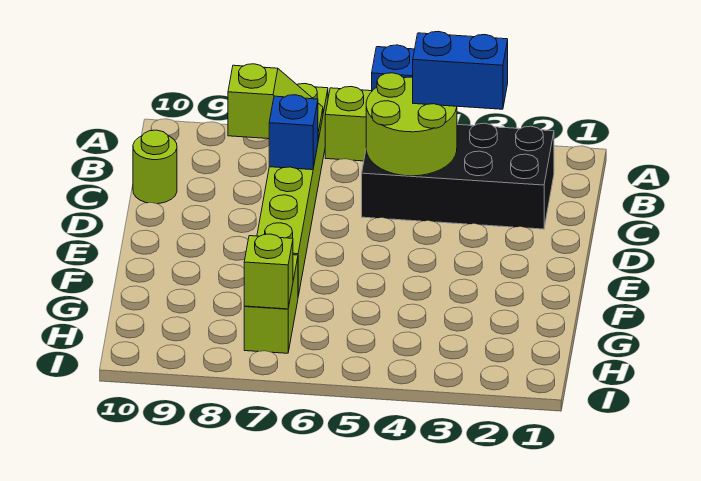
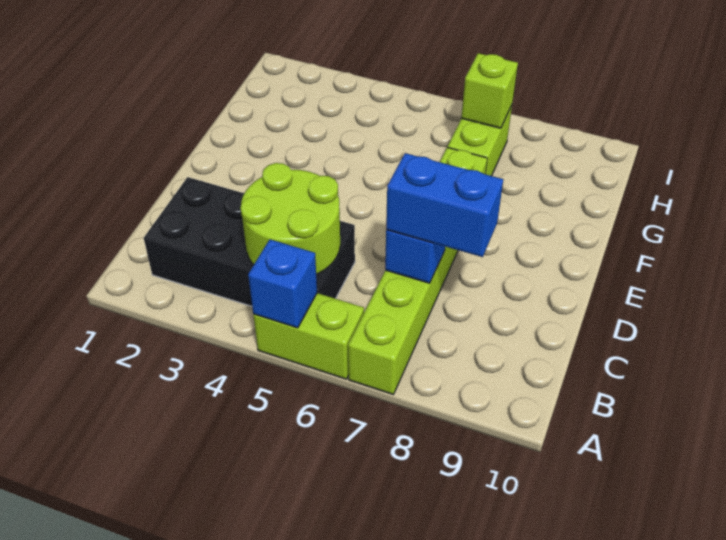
blue 1x2 brick [413,31,508,109] -> blue 1x2 brick moved to [386,153,503,257]
lime 1x2 slope [228,64,323,140] -> none
lime 1x1 round brick [133,130,177,204] -> none

